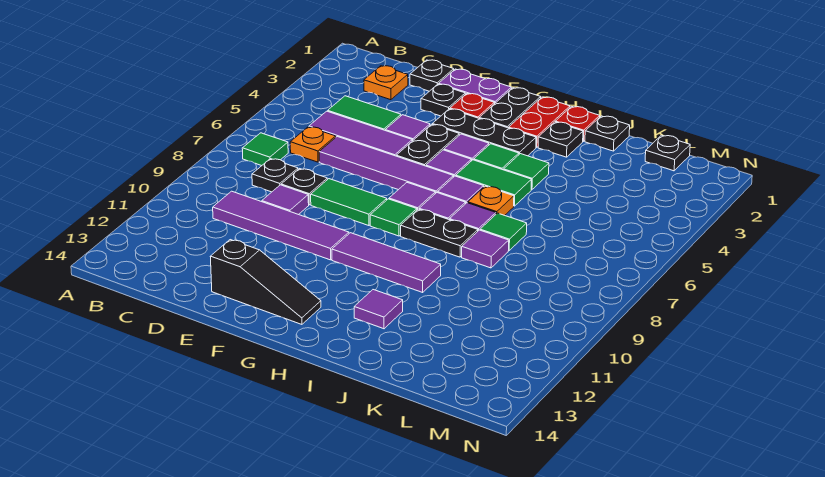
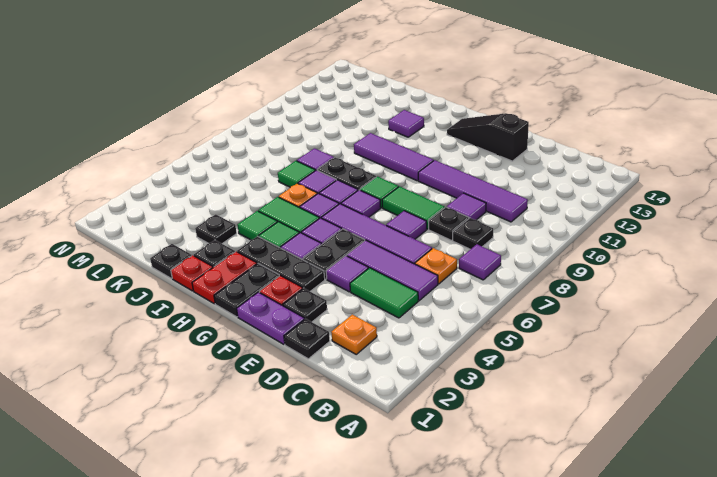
green 1x1 tile [242,133,288,166] -> purple 1x1 tile [459,244,501,280]
none -> purple 1x1 tile [386,211,427,239]
black 1x1 plate [645,135,690,171] -> black 1x1 plate moved to [195,214,237,244]

